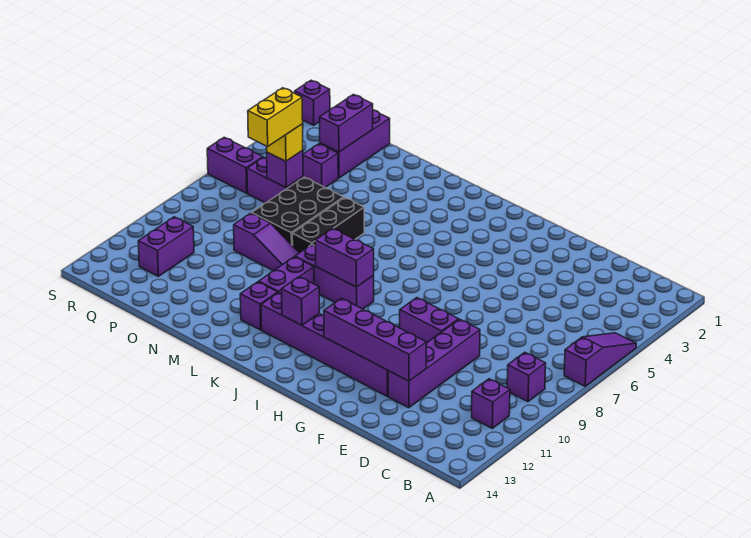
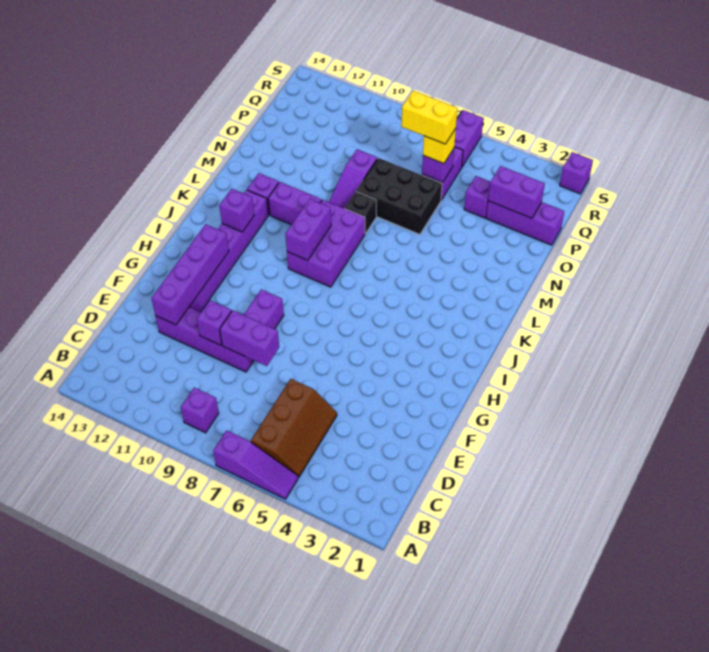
none -> brown 2x3 slope [251,379,337,477]
purple 1x1 brick [472,379,510,428] -> purple 1x1 brick moved to [197,300,232,345]
purple 1x3 brick [295,244,374,309] -> purple 2x3 brick [287,200,365,287]
black 1x3 brick [292,198,364,253] -> black 1x1 brick [345,192,376,234]
purple 1x2 brick [138,217,194,276] -> purple 1x2 brick moved to [220,310,279,366]

